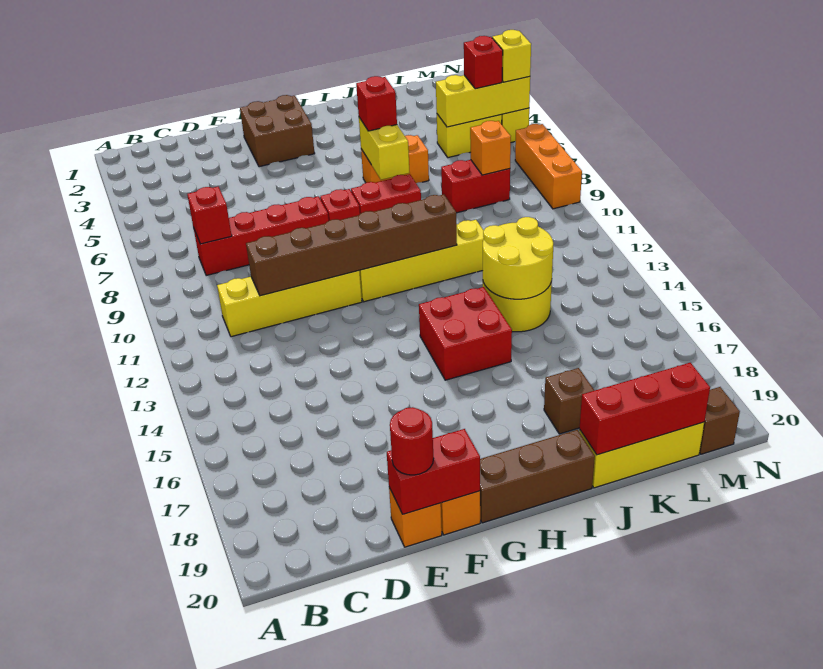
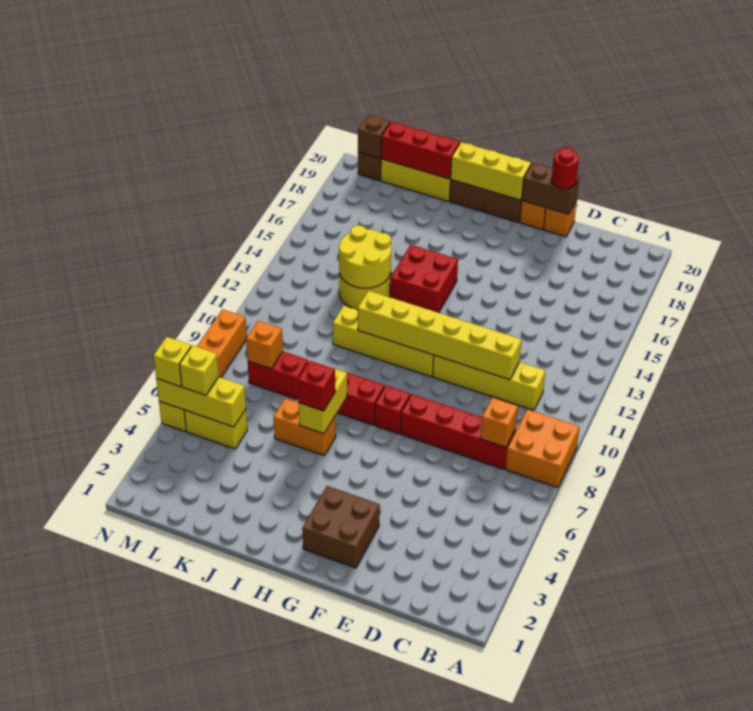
none -> orange 2x2 brick [505,409,579,488]
red 1x1 brick [187,187,232,244] -> orange 1x1 brick [480,398,518,447]
brown 1x6 brick [246,194,457,296] -> yellow 1x6 brick [358,291,522,380]
red 1x2 brick [387,429,480,514] -> brown 1x2 brick [522,163,579,214]
none -> yellow 1x3 brick [450,142,531,200]
brown 1x1 brick [544,368,595,434] -> brown 1x1 brick moved to [358,115,390,158]
red 1x1 brick [464,36,503,89] -> yellow 1x1 brick [179,345,219,395]

